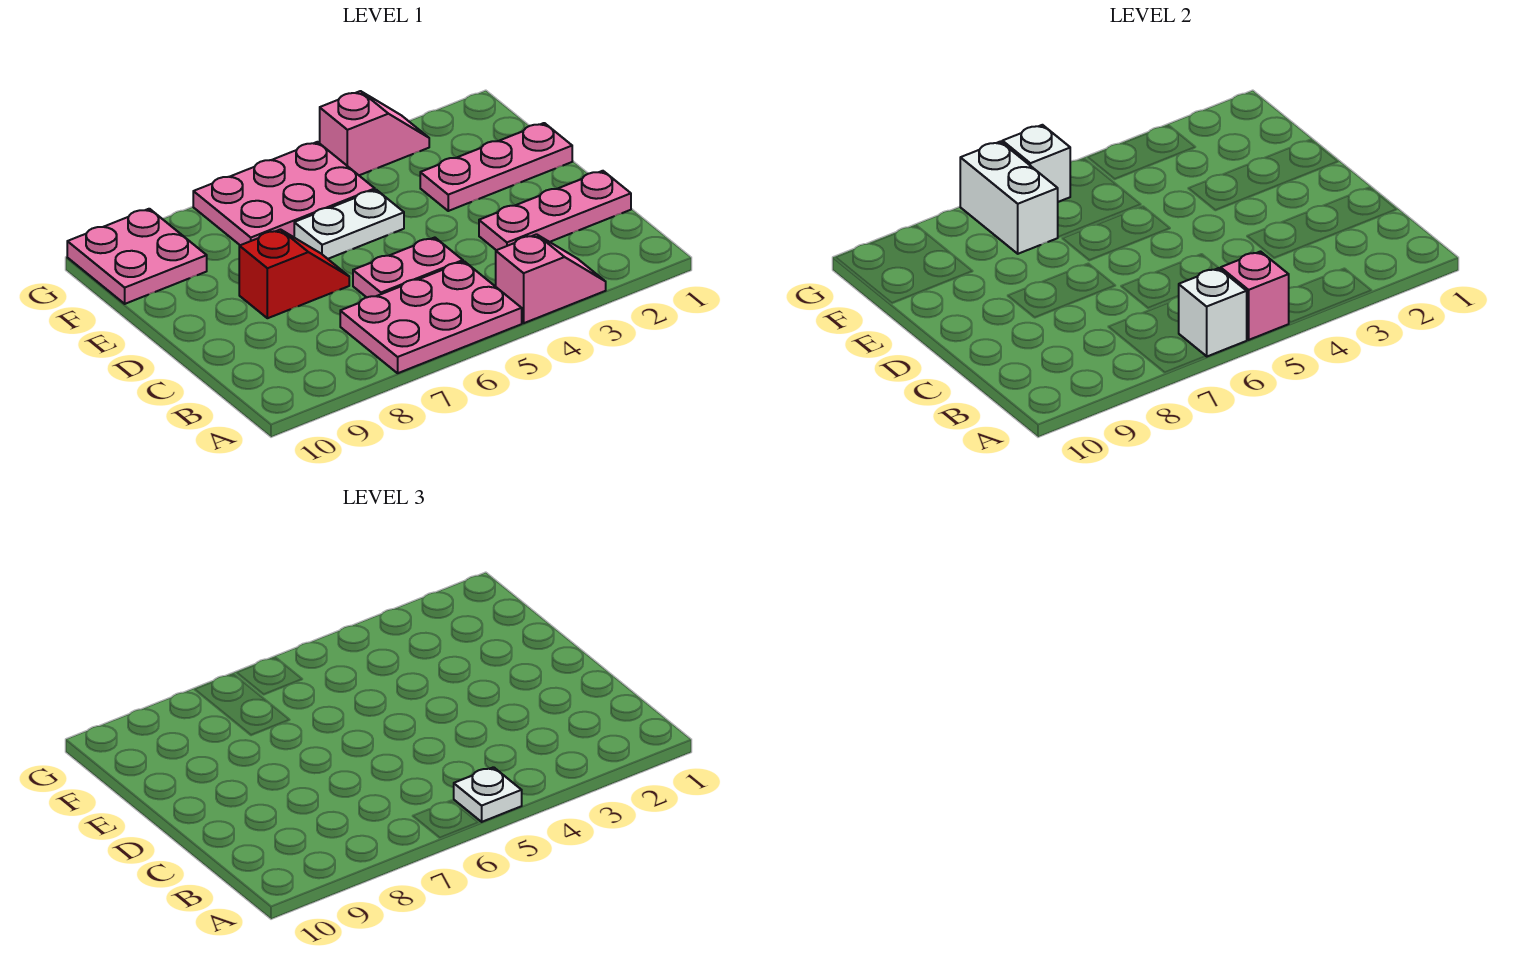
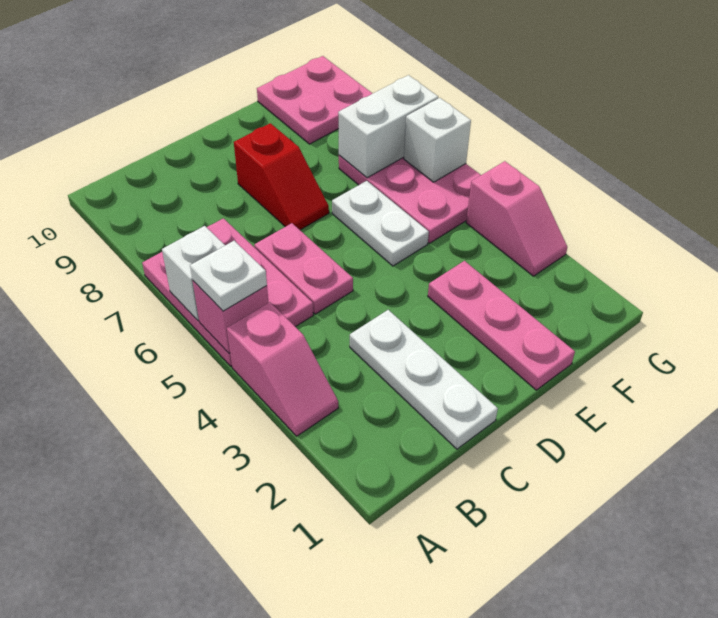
pink 1x3 plate [479,171,631,250] -> white 1x3 plate [350,310,498,449]

